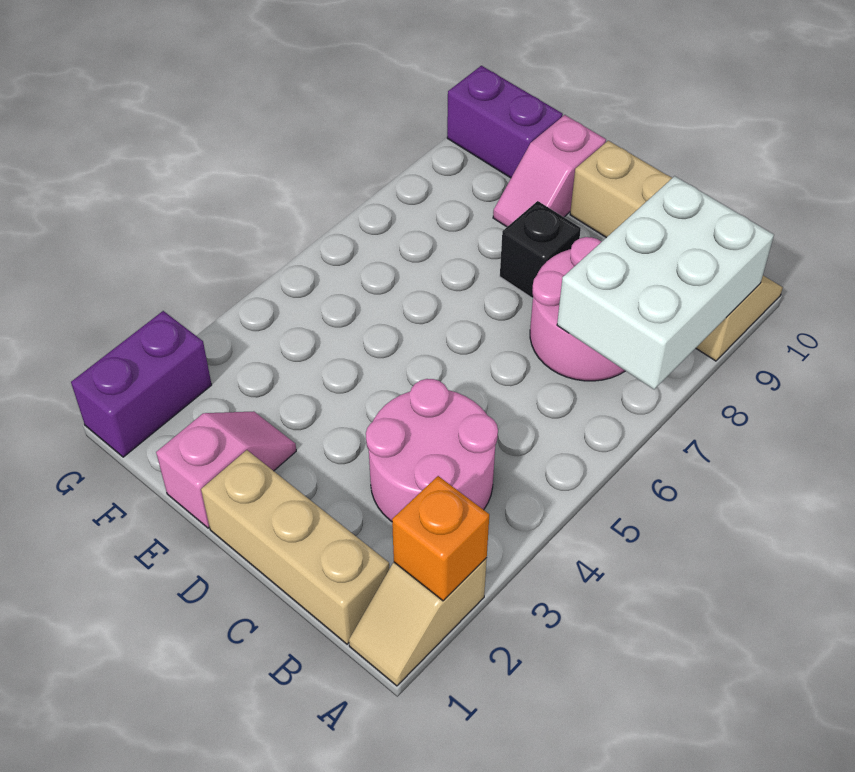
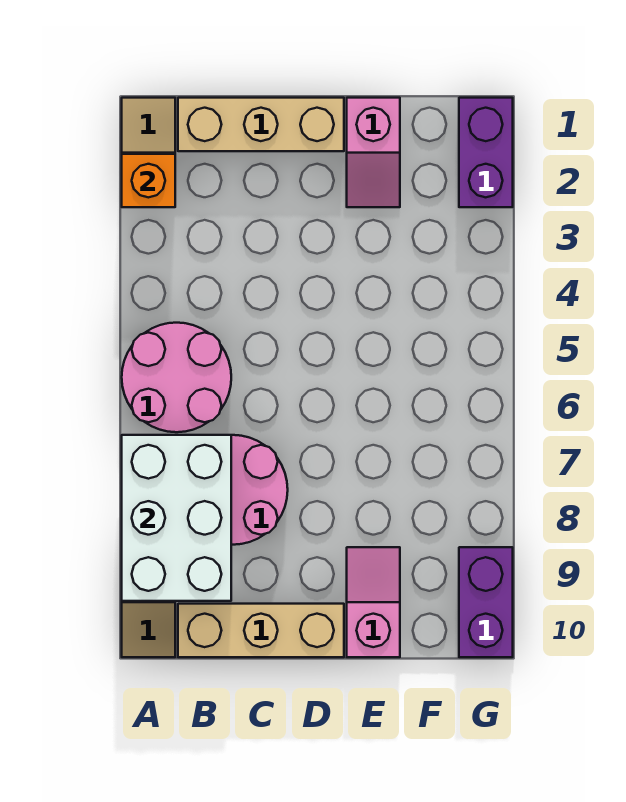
pink 2x2 round brick [366,379,498,522] -> pink 2x2 round brick moved to [122,323,231,432]
black 1x1 brick [500,201,581,298] -> none
purple 1x2 brick [447,66,563,178] -> purple 1x2 brick turned to [459,547,513,657]

